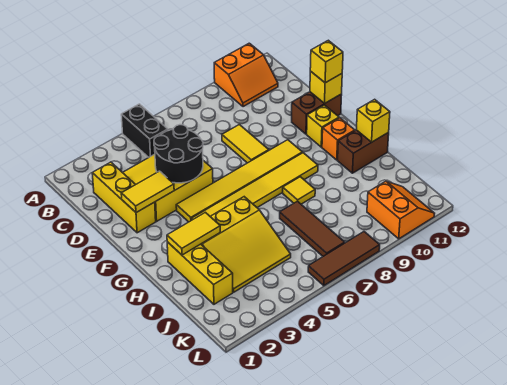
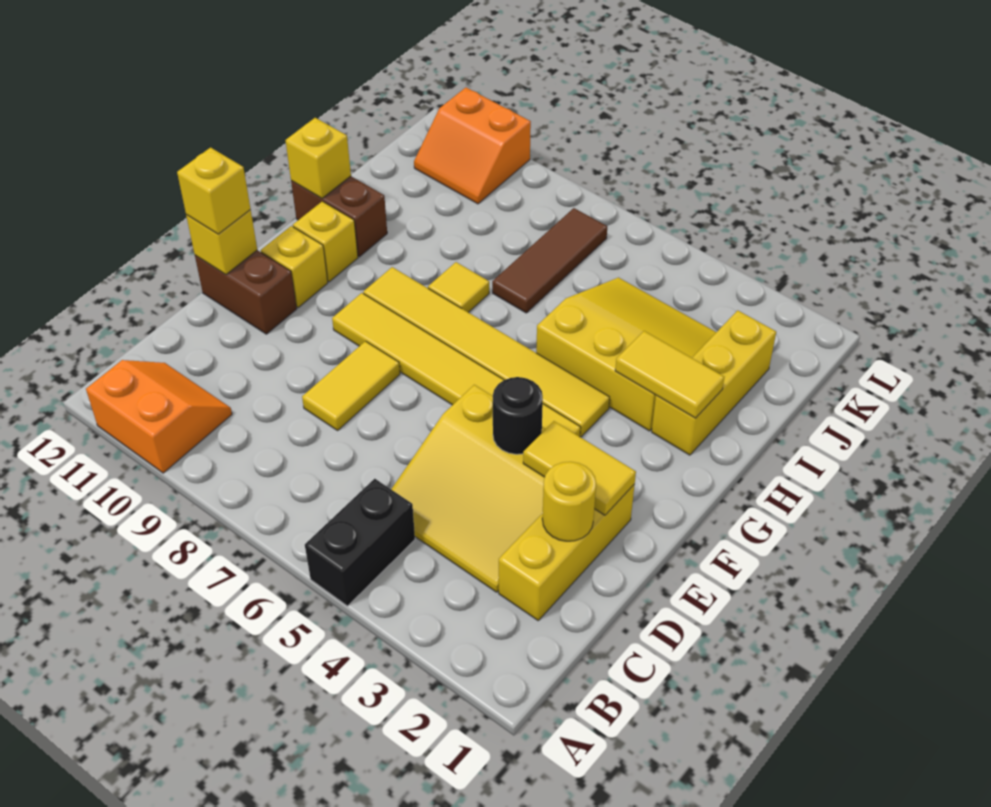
none -> yellow 1x1 round brick [542,462,596,541]
black 2x2 round brick [154,125,203,183] -> black 1x1 round brick [493,377,543,454]
orange 1x1 brick [322,118,355,160] -> yellow 1x1 brick [293,201,358,282]
orange 2x2 slope [367,181,435,239] -> orange 2x2 slope turned to [414,88,531,204]
brown 1x3 tile [308,232,380,286] -> none

